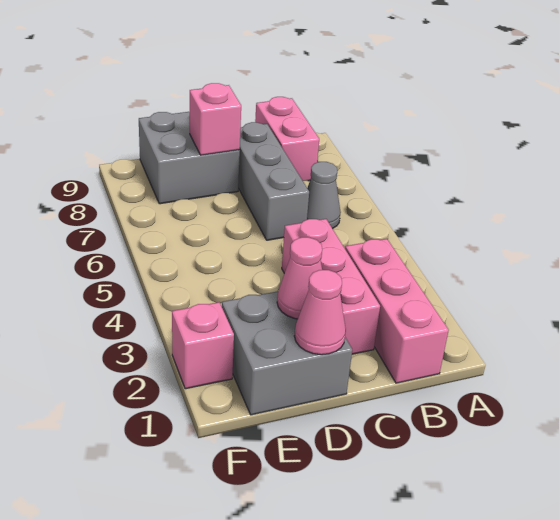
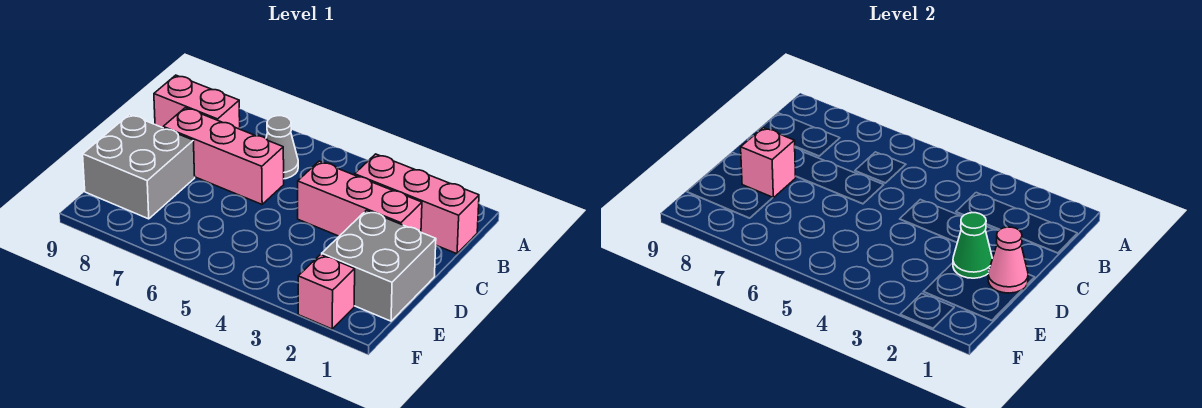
grey 1x3 brick [238,122,309,240] -> pink 1x3 brick [163,108,284,204]
pink 1x1 cone [277,237,322,319] -> green 1x1 cone [953,213,992,278]

